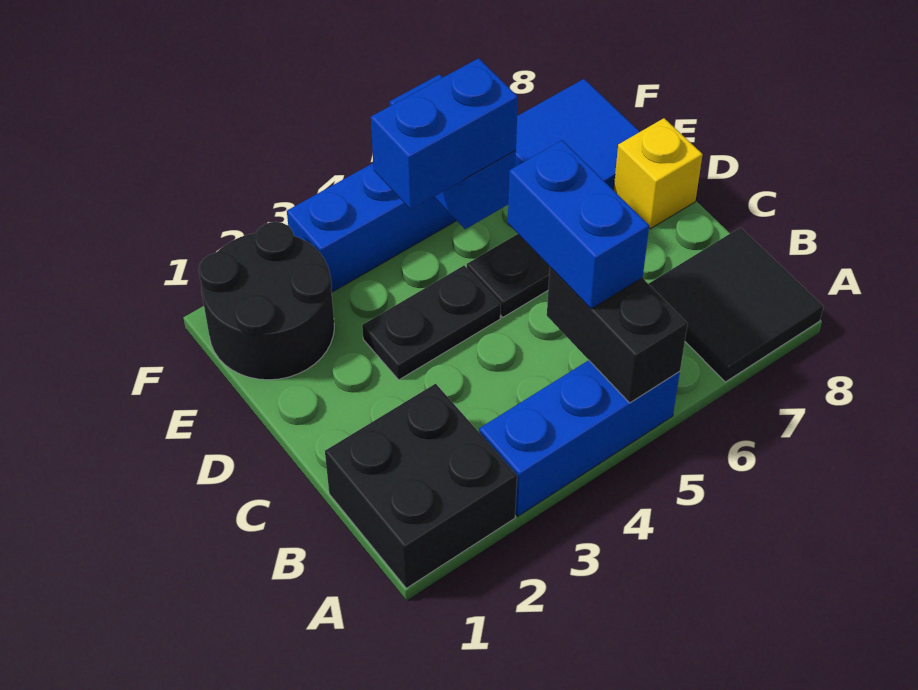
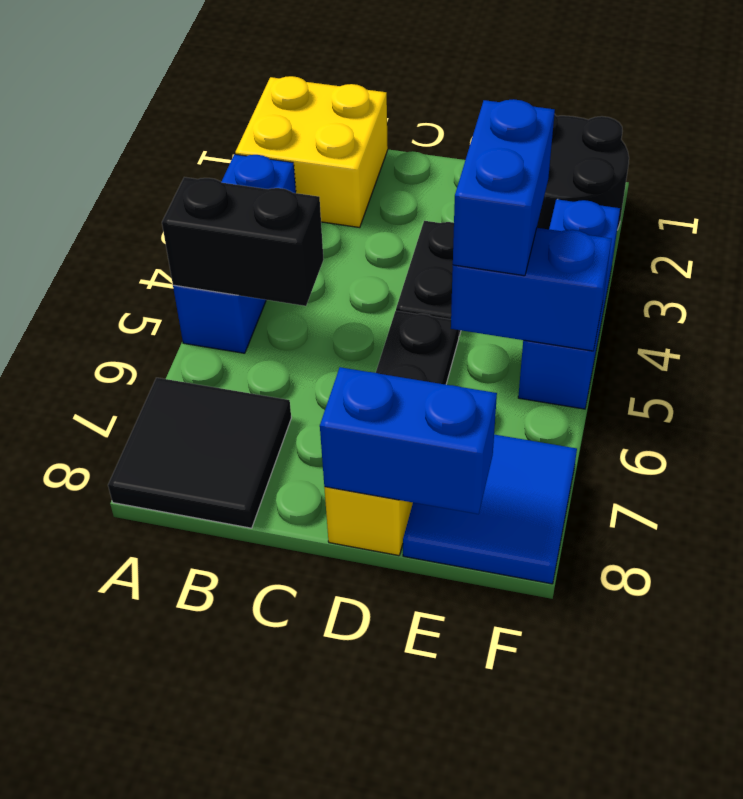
black 2x2 brick [325,384,517,588] -> yellow 2x2 brick [235,76,388,227]
blue 1x2 brick [508,140,649,309] -> blue 1x2 brick moved to [320,367,497,514]

